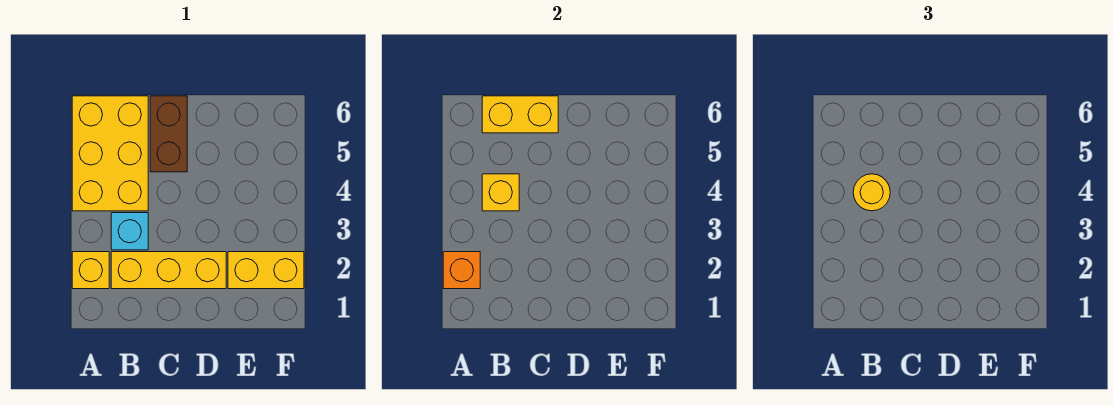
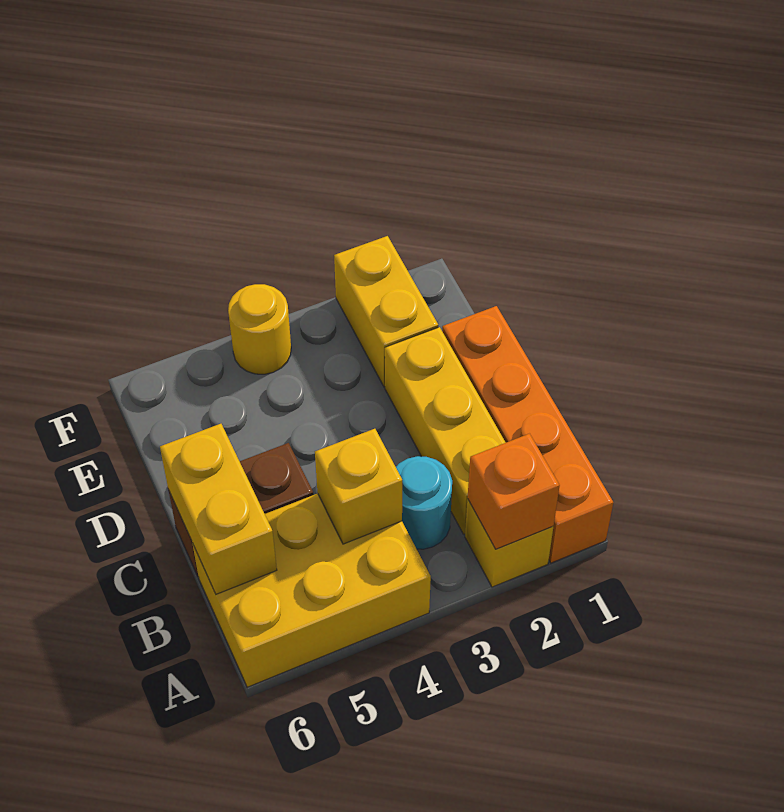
none -> orange 1x4 brick [442,306,613,563]
cyan 1x1 brick [111,213,148,250] -> cyan 1x1 round brick [396,456,452,549]
yellow 1x1 round brick [853,174,890,211] -> yellow 1x1 round brick moved to [228,284,291,374]

